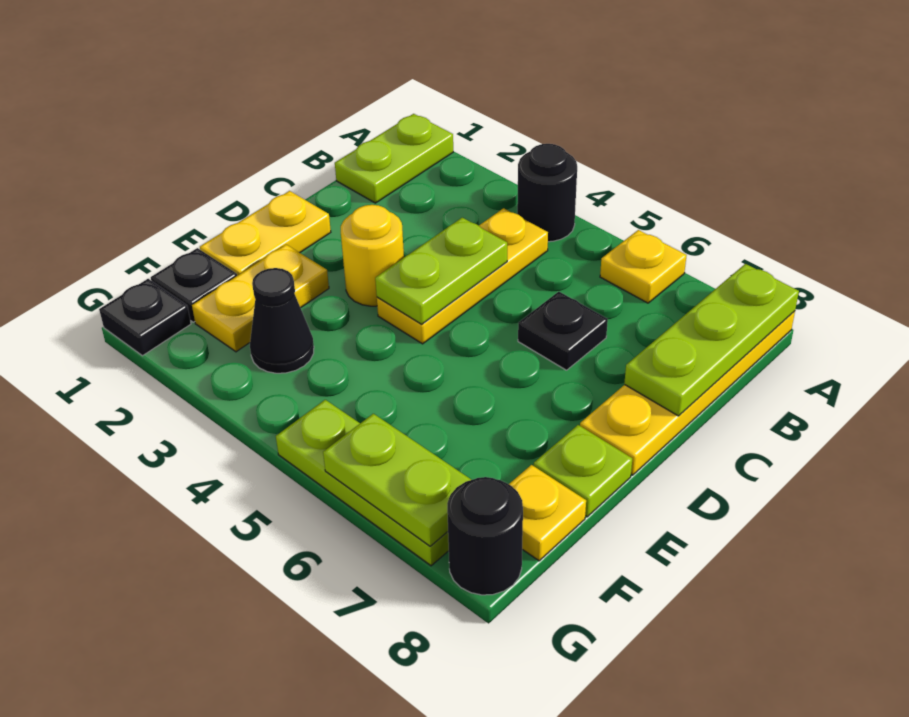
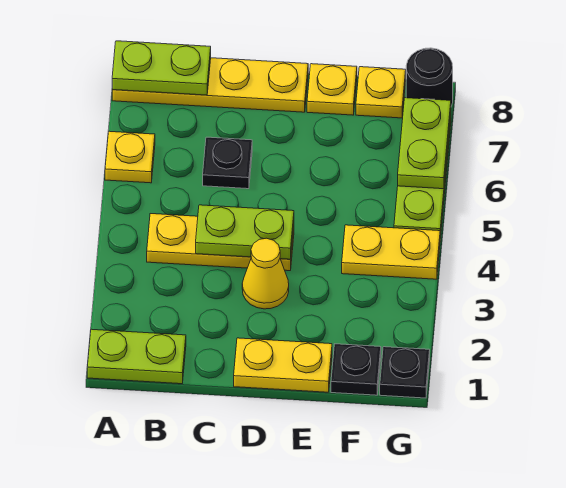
black 1x1 round brick [517,144,577,242] -> none
lime 1x3 plate [624,264,799,416] -> lime 1x2 plate [112,41,211,95]
yellow 1x1 round brick [341,205,404,306] -> yellow 1x1 cone [242,238,289,309]
yellow 1x2 plate [192,245,329,352] -> yellow 1x2 plate moved to [342,225,440,279]
lime 1x1 plate [534,425,632,517] -> yellow 1x1 plate [307,64,357,115]
black 1x1 cone [250,268,314,373] -> none

